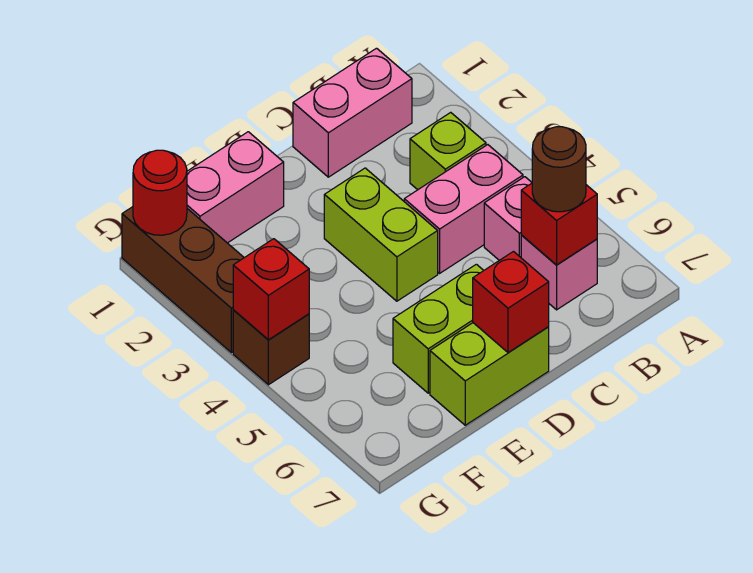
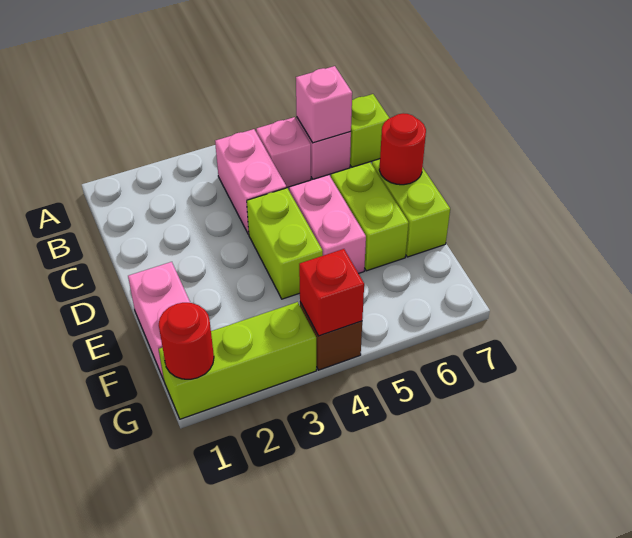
pink 1x2 brick [293,48,412,177] -> pink 1x2 brick moved to [289,175,366,273]
lime 1x1 brick [410,112,486,190] -> lime 1x1 brick moved to [350,94,389,167]
red 1x1 brick [521,183,597,265] -> pink 1x1 brick [296,66,352,143]
brown 1x1 round brick [532,127,586,212] -> none
lime 1x2 brick [324,168,438,301] -> lime 1x2 brick turned to [247,188,323,299]
red 1x1 brick [473,252,549,353] -> red 1x1 round brick [379,113,426,185]
brown 1x3 brick [122,207,244,353] -> lime 1x3 brick [159,302,316,419]

